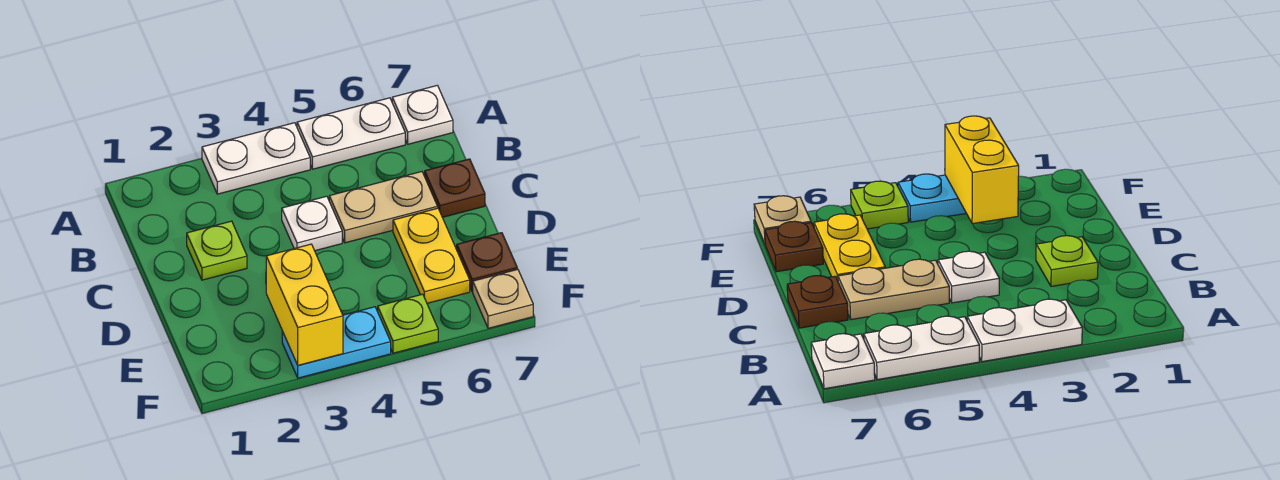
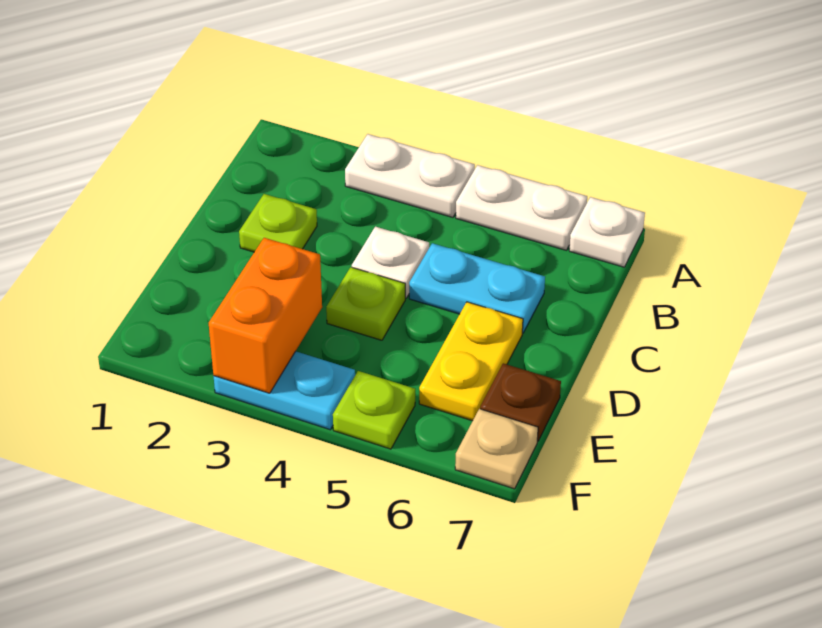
tan 1x2 plate [329,172,438,243] -> cyan 1x2 plate [409,243,545,333]
brown 1x1 plate [425,159,485,217] -> none
none -> lime 1x1 plate [326,267,405,340]
yellow 1x2 brick [266,244,343,365] -> orange 1x2 brick [209,238,322,393]

